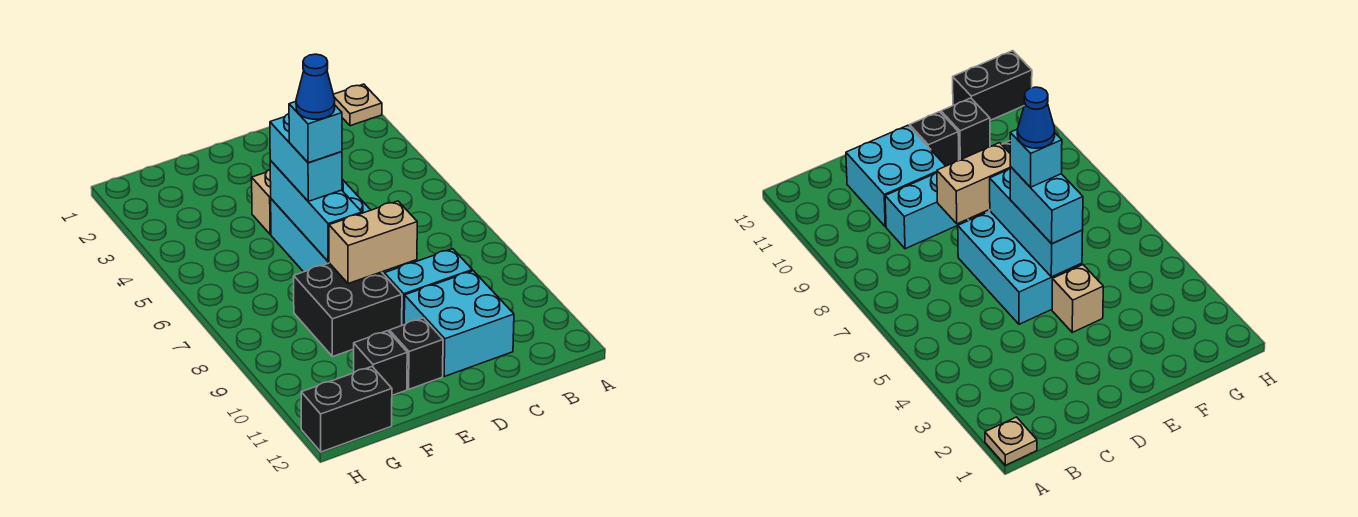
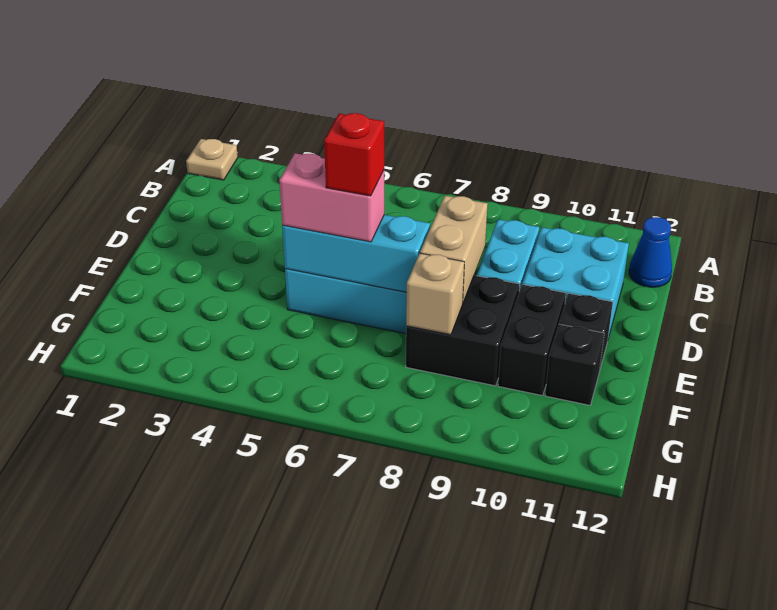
tan 1x1 brick [252,170,271,234] -> tan 1x1 brick moved to [406,253,464,335]
cyan 1x2 brick [270,114,342,201] -> pink 1x2 brick [279,153,384,242]
cyan 1x1 brick [289,102,342,163] -> red 1x1 brick [324,113,384,196]
blue 1x1 cone [296,54,335,119] -> blue 1x1 cone moved to [629,217,672,287]
black 1x2 brick [301,367,392,452] -> black 1x2 brick moved to [498,284,566,396]

